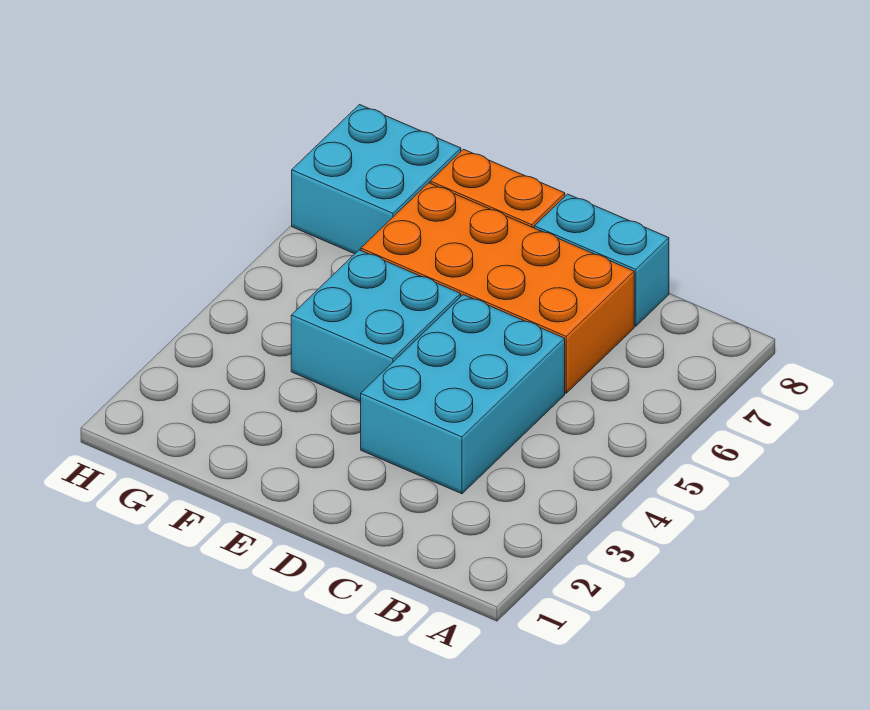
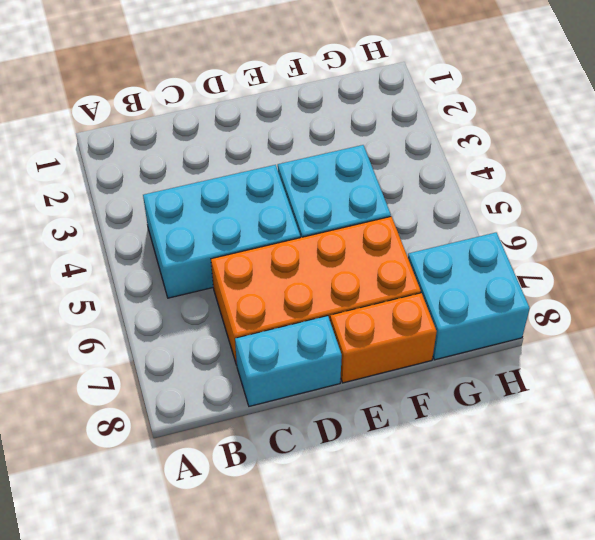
cyan 2x3 brick [361,295,565,494] -> cyan 2x3 brick turned to [143,165,300,298]

